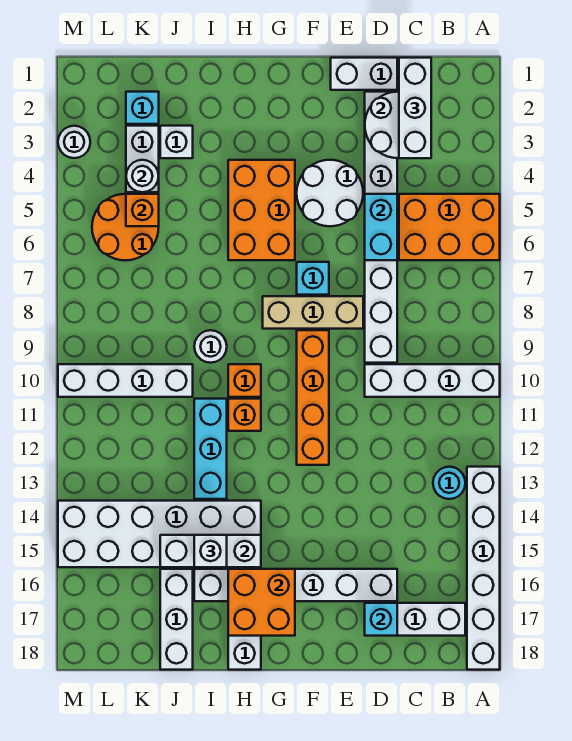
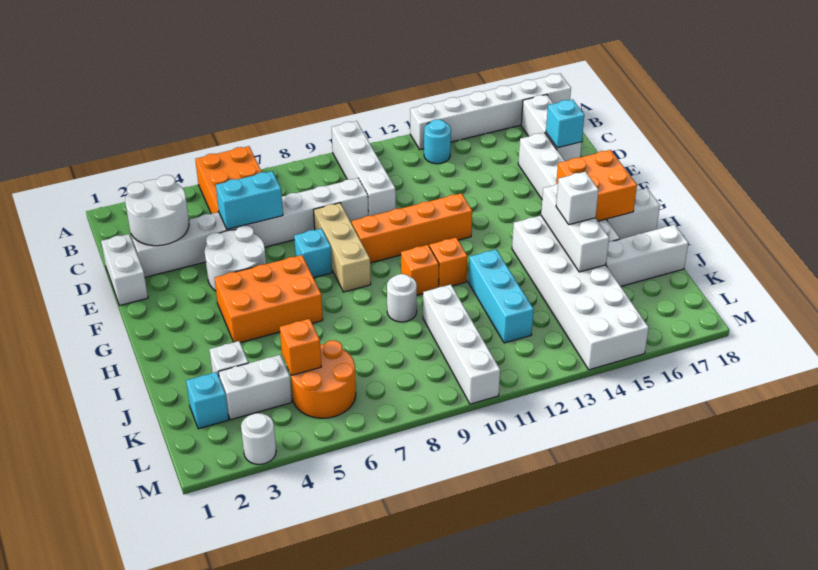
white 1x3 brick [399,58,431,158] -> none
cyan 1x3 brick [194,399,227,499] -> cyan 1x3 brick turned to [468,250,534,343]
white 1x1 round brick [126,160,159,192] -> none

